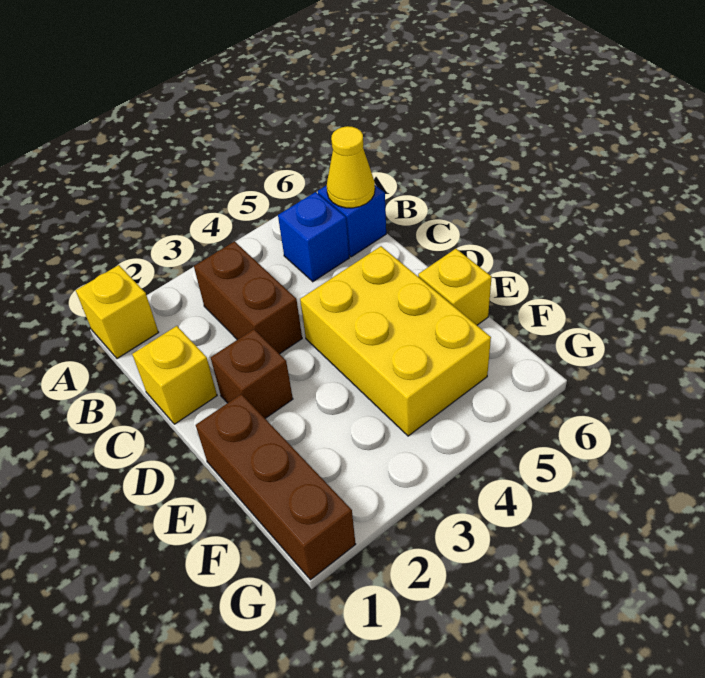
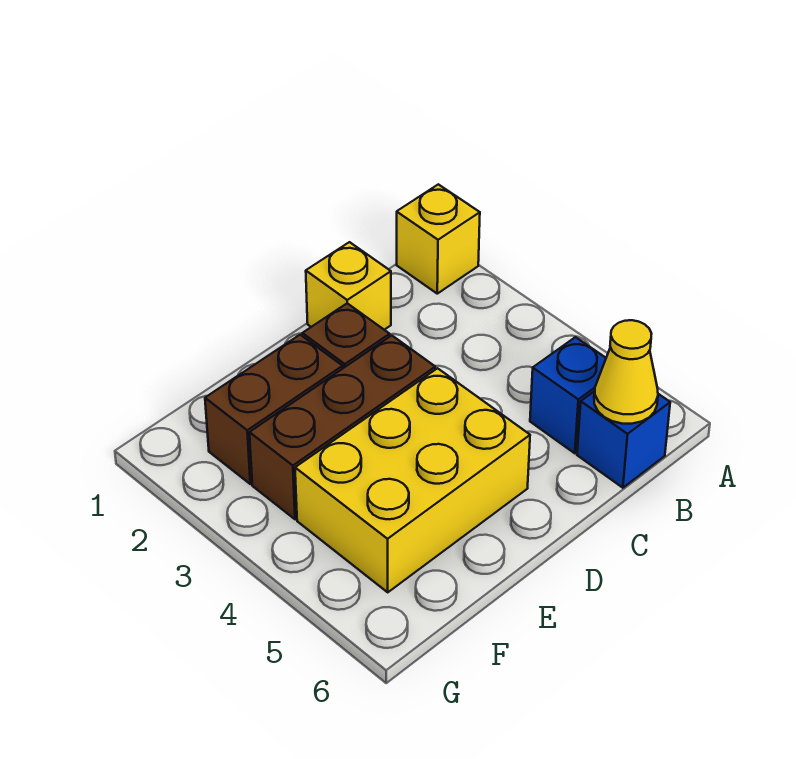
brown 1x2 brick [194,241,302,354] -> brown 1x2 brick moved to [205,335,343,484]
brown 1x3 brick [196,394,356,580] -> brown 1x3 brick moved to [249,336,435,519]
yellow 1x1 brick [418,249,492,325] -> none

